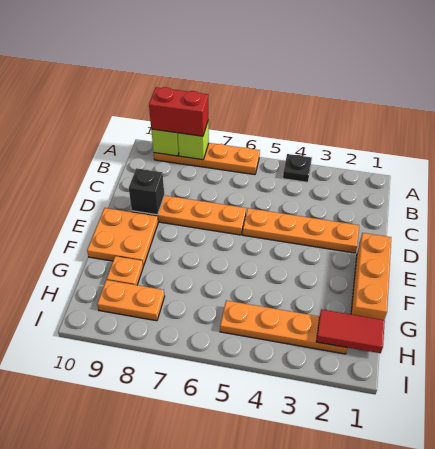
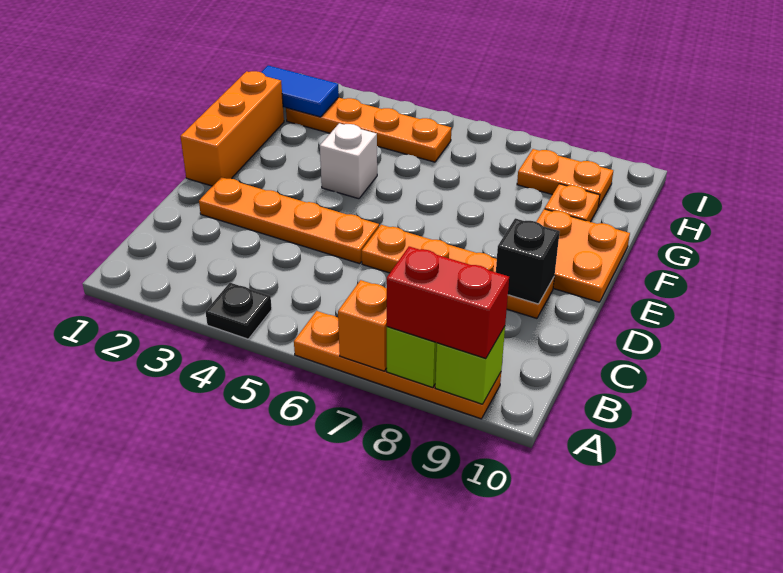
none -> orange 1x1 brick [338,280,387,371]
none -> white 1x1 brick [320,123,377,199]
red 1x2 tile [316,309,385,353] -> blue 1x2 tile [261,65,339,117]

